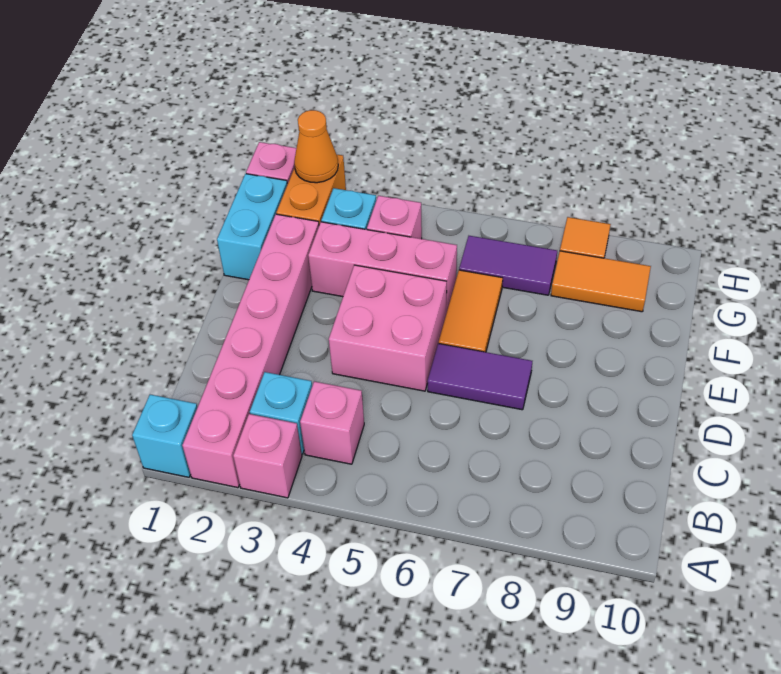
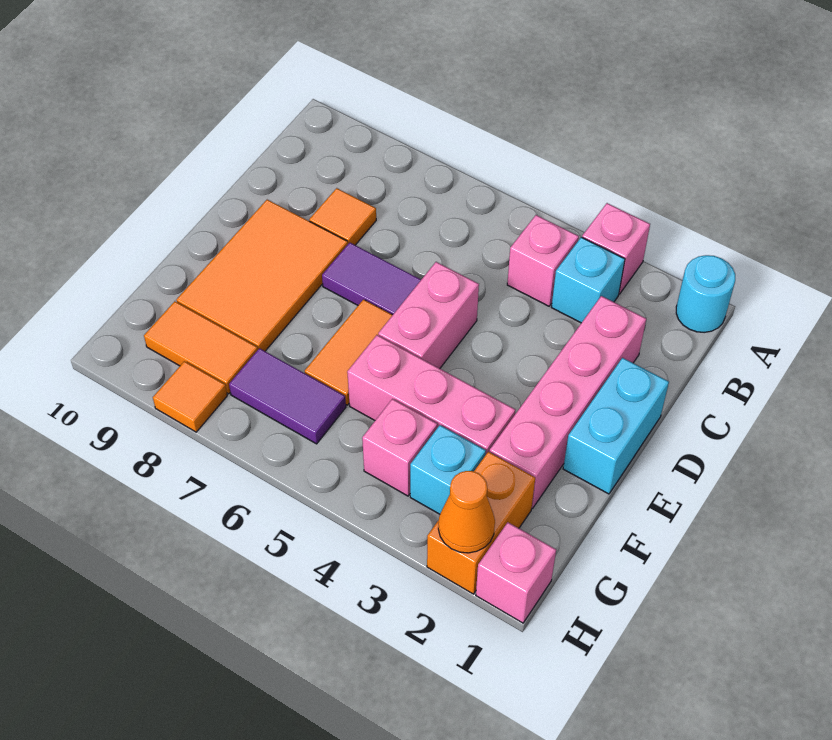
cyan 1x1 brick [132,395,198,477] -> cyan 1x1 round brick [676,255,735,333]
pink 1x6 brick [182,214,319,488] -> pink 1x4 brick [490,296,646,508]
none -> orange 1x1 tile [309,188,376,245]
pink 2x2 brick [329,265,447,391] -> pink 1x2 brick [378,262,479,369]
none -> orange 2x3 tile [177,200,348,351]
cyan 1x2 brick [217,174,287,280] -> cyan 1x2 brick moved to [563,358,669,494]

